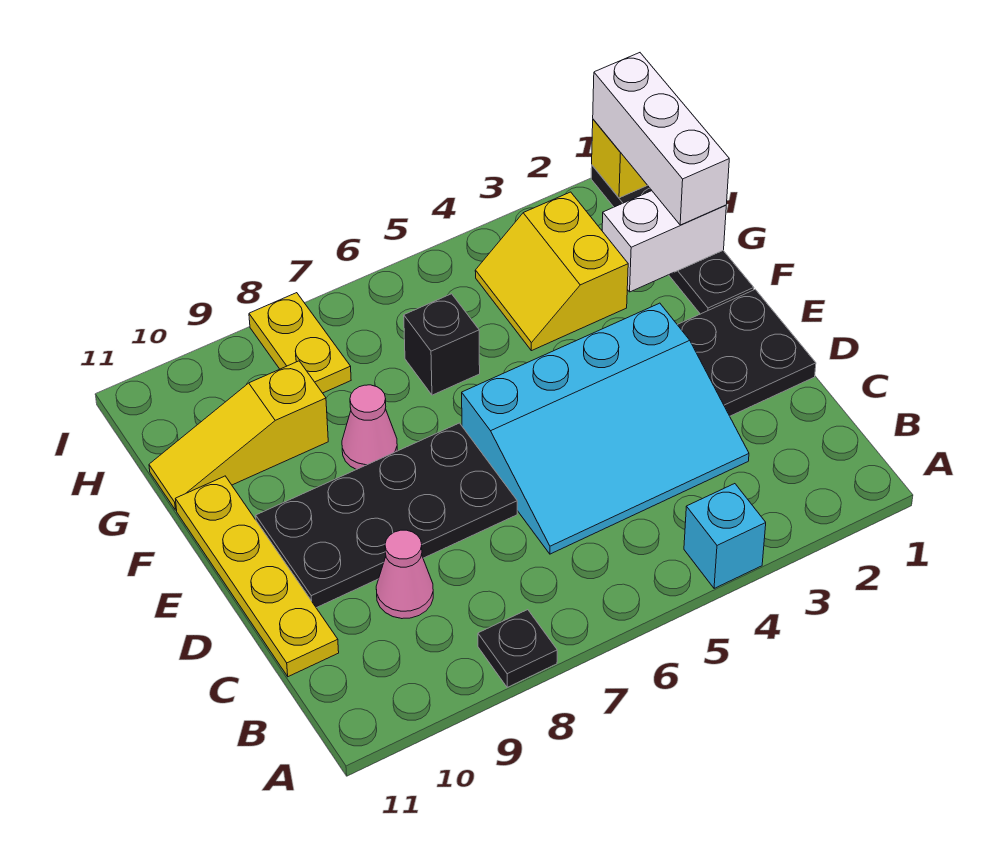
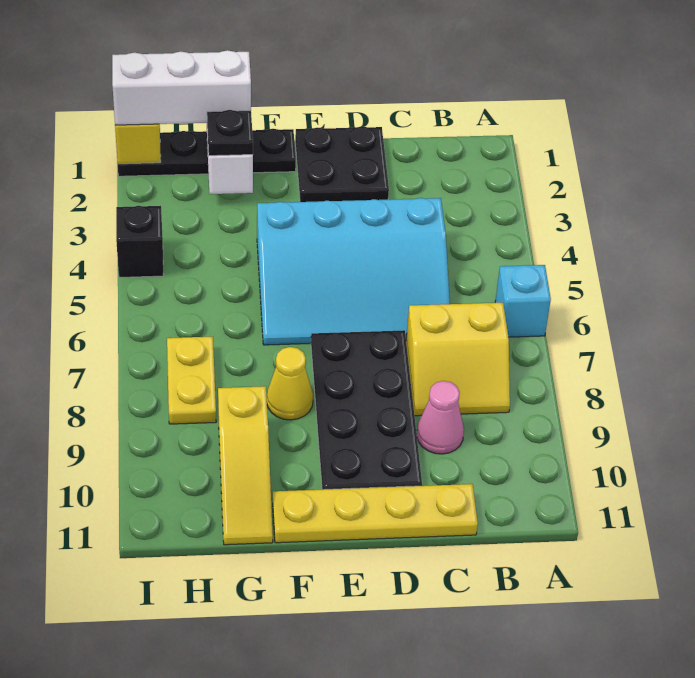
cyan 1x1 brick [684,484,766,589] -> cyan 1x1 brick moved to [495,265,551,337]
black 1x1 plate [478,610,557,687] -> black 1x1 plate moved to [207,110,253,156]
cyan 3x4 slope [462,303,749,554] -> cyan 3x4 slope turned to [257,198,450,345]
pink 1x1 cone [342,385,397,470] -> yellow 1x1 cone [267,347,313,420]
yellow 2x2 slope [475,192,628,351] -> yellow 2x2 slope moved to [406,303,510,416]
black 1x1 brick [404,294,480,395] -> black 1x1 brick moved to [116,206,163,277]
yellow 1x2 plate [249,293,351,393] -> yellow 1x2 plate turned to [167,337,216,424]

